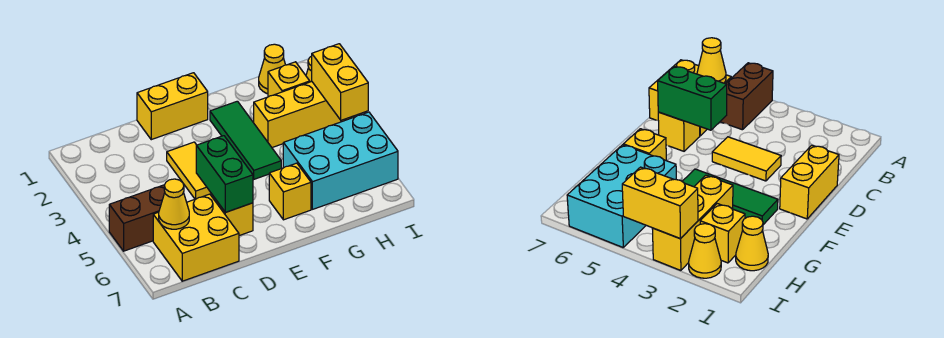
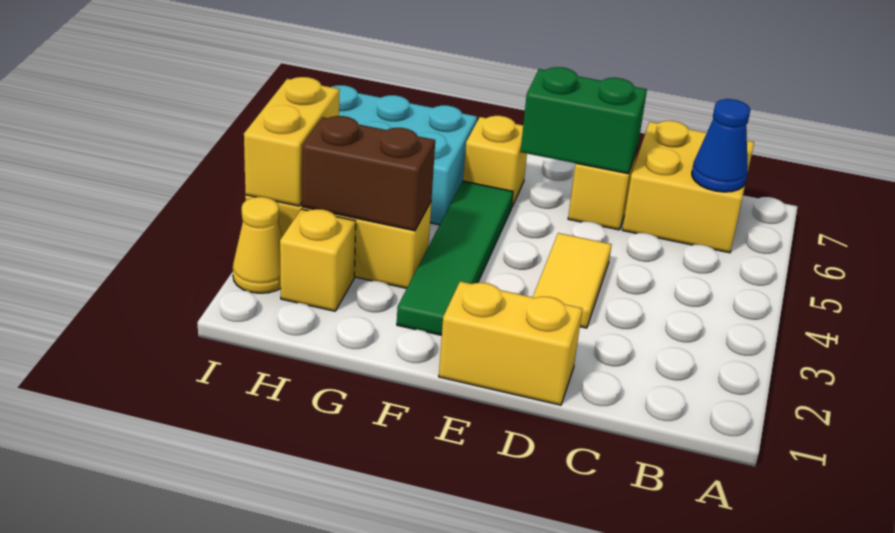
brown 1x2 brick [109,185,165,251] -> brown 1x2 brick moved to [302,116,435,231]
yellow 1x1 cone [159,179,189,229] -> blue 1x1 cone [692,99,750,192]
green 1x2 brick [196,136,253,212] -> green 1x2 brick turned to [521,67,647,174]
green 1x3 tile [210,101,281,179] -> green 1x4 tile [397,181,513,335]
yellow 1x1 cone [259,44,285,94] -> none

